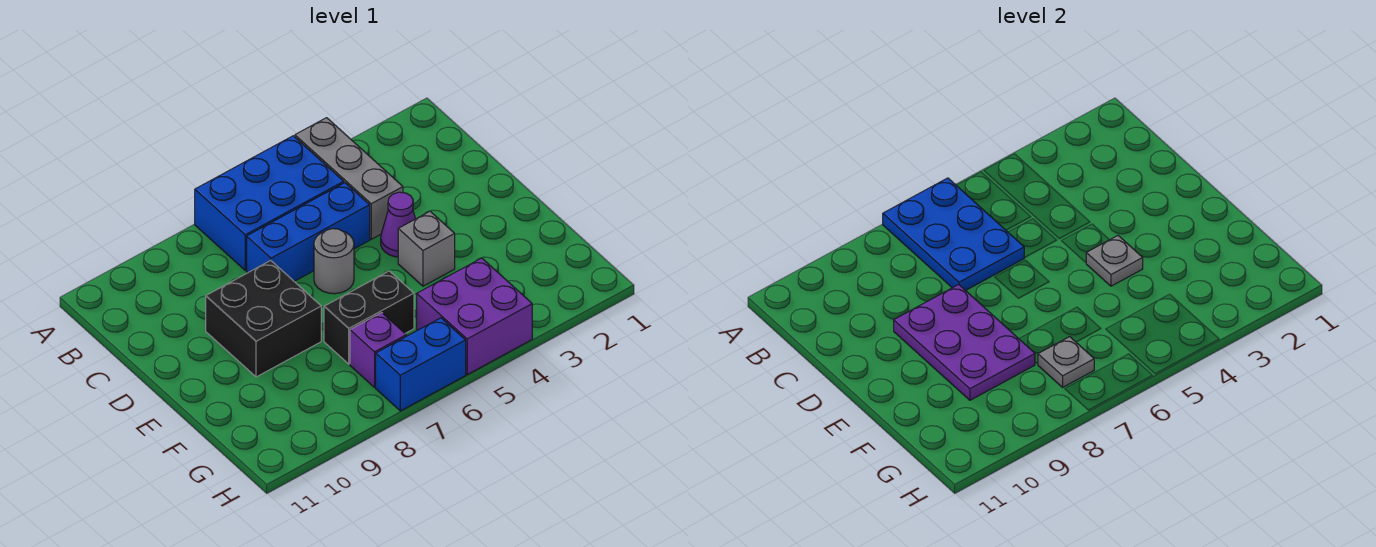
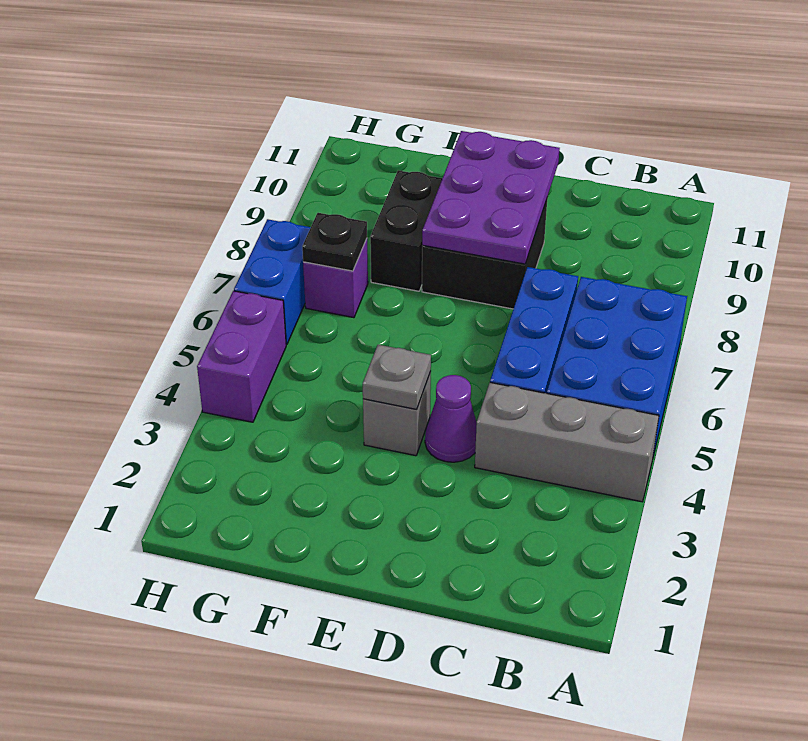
blue 2x3 plate [883,178,1024,290] -> none
grey 1x1 round brick [314,229,354,294] -> none
purple 2x3 plate [894,285,1035,400] -> purple 2x3 plate turned to [422,131,560,264]
black 1x2 brick [324,271,414,364] -> black 1x2 brick moved to [370,170,442,291]
purple 2x2 brick [417,258,532,374] -> purple 1x2 brick [197,291,286,422]
grey 1x1 plate [1038,337,1094,387] -> black 1x1 plate [302,213,367,271]

